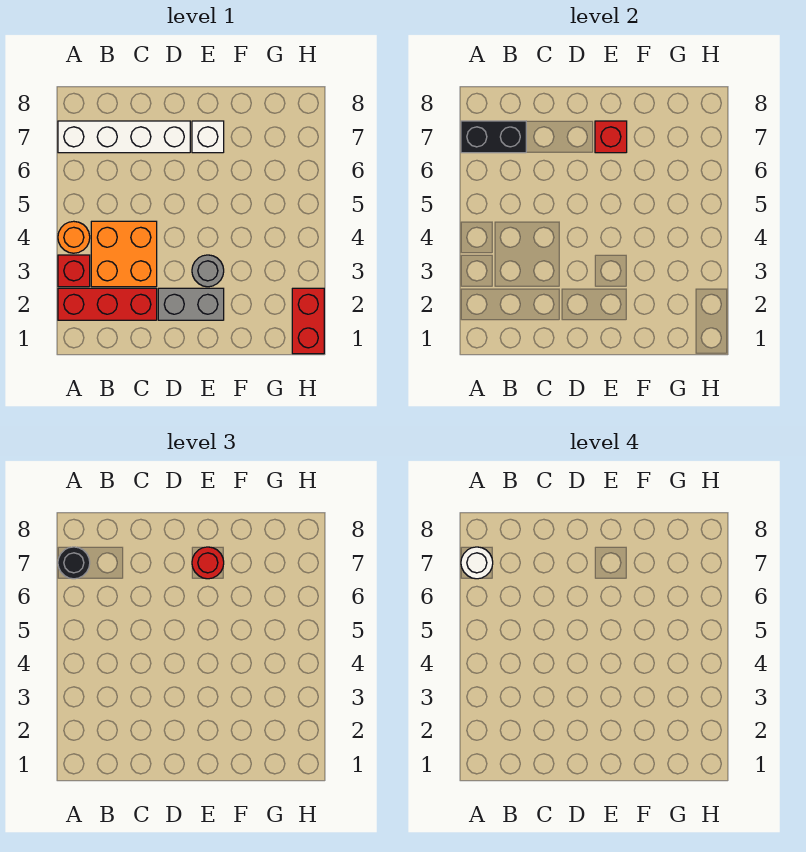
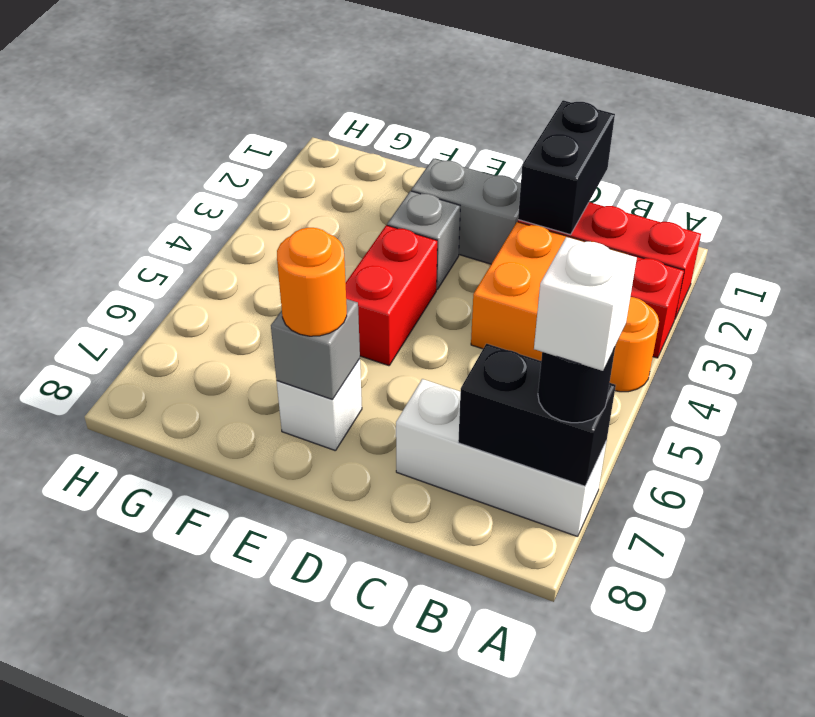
white 1x4 brick [58,121,190,153] -> white 1x3 brick [396,379,607,537]
white 1x1 round brick [461,547,493,579] -> white 1x1 brick [534,237,637,371]
none -> black 1x2 brick [518,100,615,235]
grey 1x1 round brick [192,255,224,287] -> grey 1x1 brick [387,191,460,290]
red 1x1 brick [595,121,627,153] -> grey 1x1 brick [271,299,360,400]
red 1x1 round brick [192,547,224,579] -> orange 1x1 round brick [277,228,347,336]
red 1x2 brick [292,288,324,354] -> red 1x2 brick moved to [346,225,437,366]

